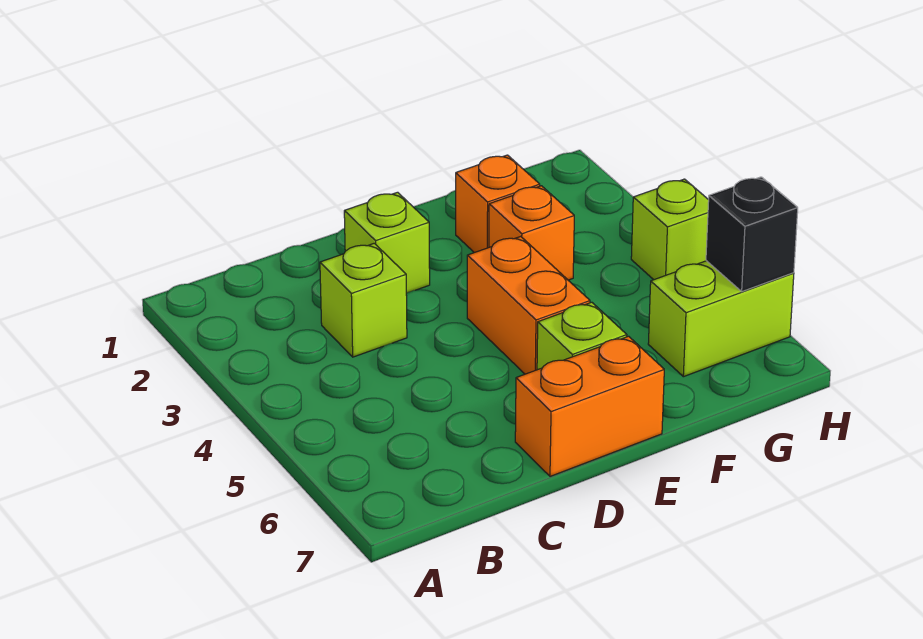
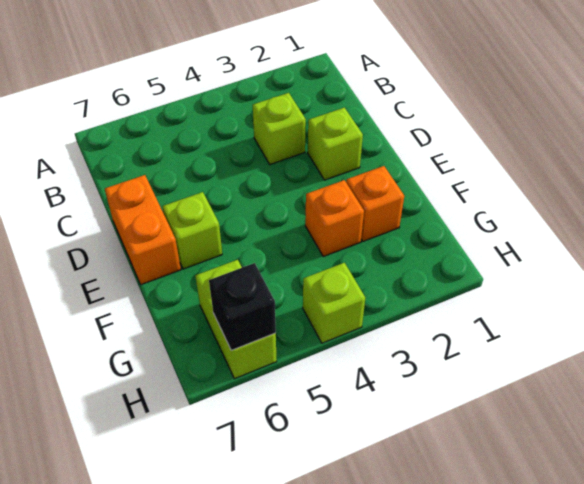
orange 1x2 brick [467,236,590,374] -> none

